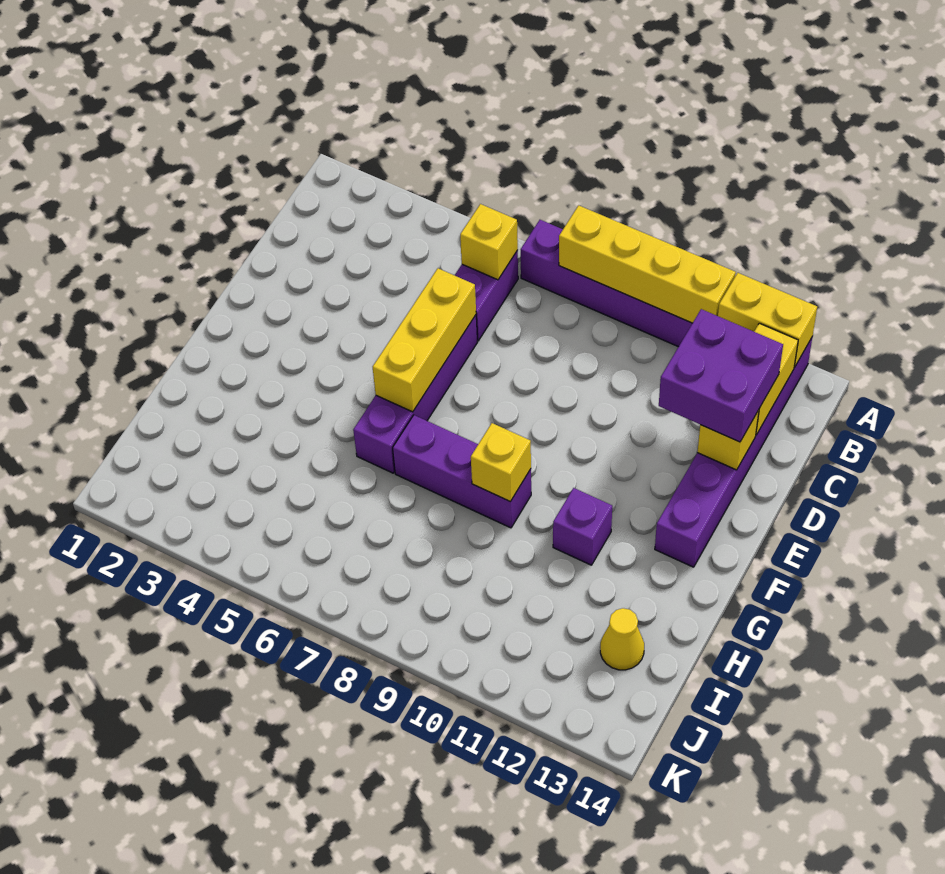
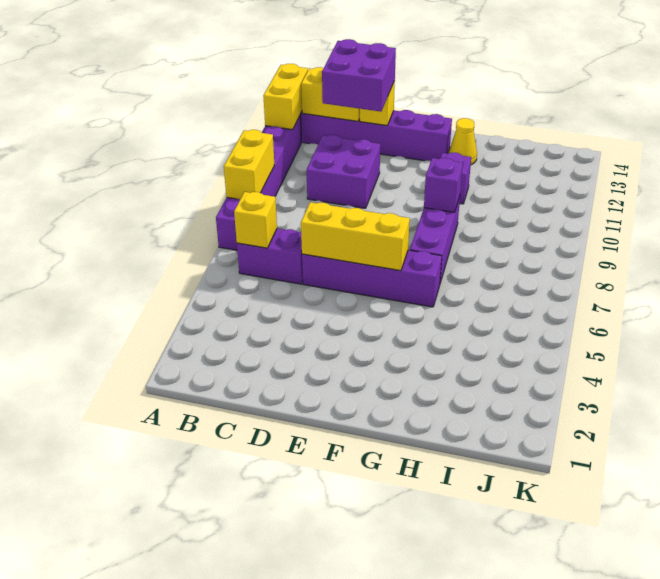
yellow 1x4 brick [559,205,736,323] -> yellow 1x2 brick [224,130,274,199]
none -> purple 2x2 brick [307,135,380,208]
yellow 1x1 brick [471,423,531,501] -> purple 1x1 brick [424,158,463,212]
yellow 1x1 cone [600,608,644,670] -> yellow 1x1 cone moved to [449,118,477,165]

